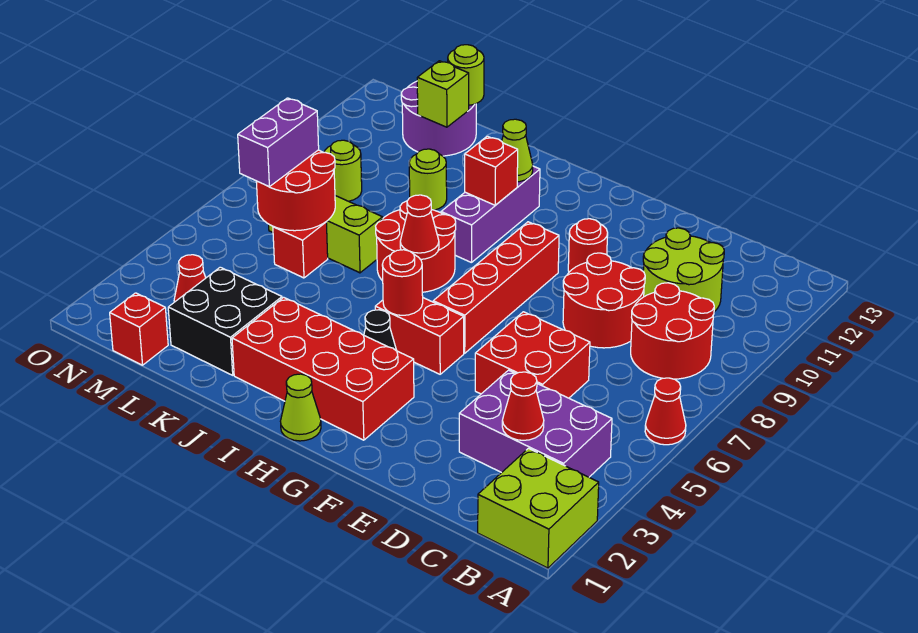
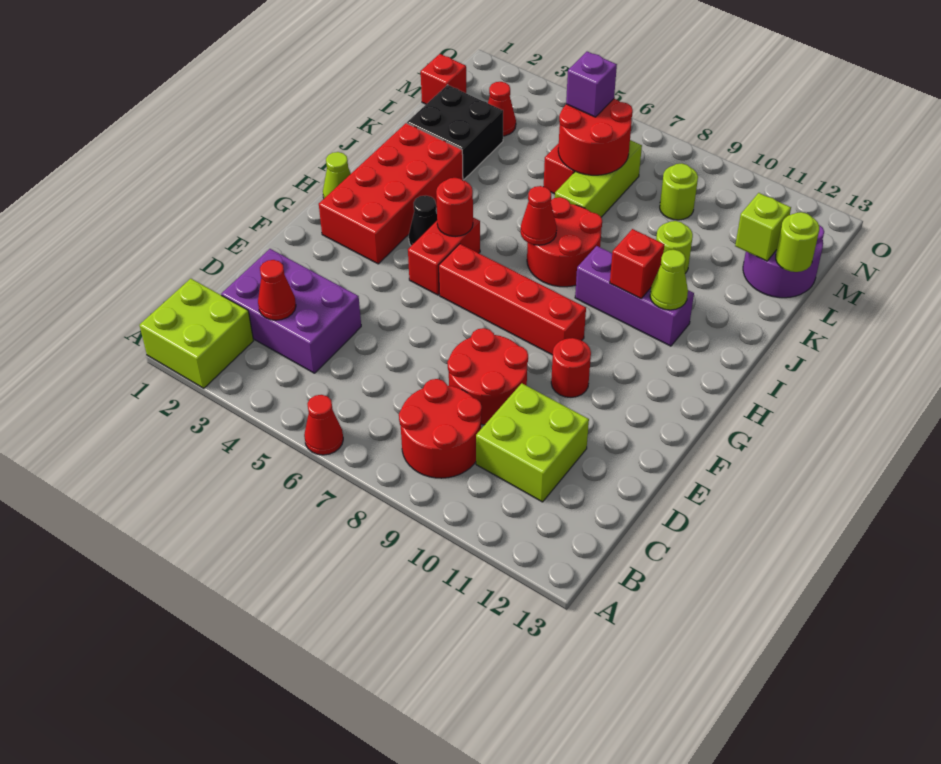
purple 2x3 brick [459,370,612,477] -> purple 2x3 brick turned to [221,249,361,373]
lime 2x2 round brick [643,228,724,312] -> lime 2x2 brick [476,383,589,502]
red 2x2 brick [475,312,590,398] -> none
purple 1x2 brick [238,98,319,187] -> purple 1x1 brick [566,52,617,117]

